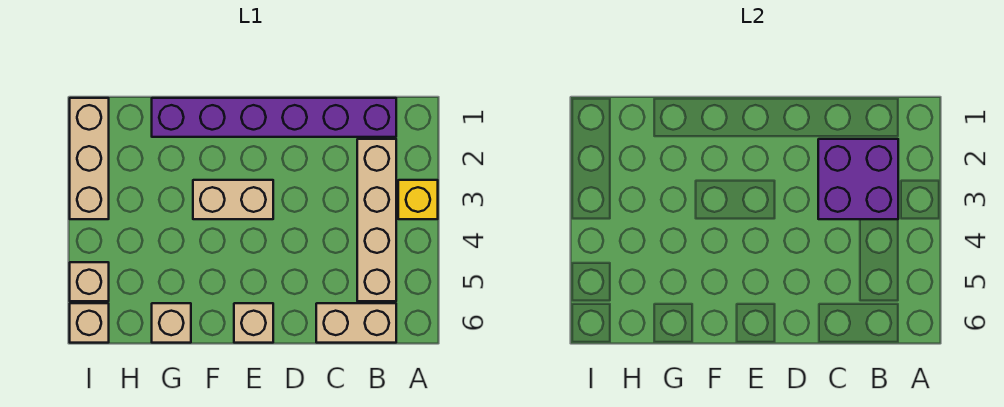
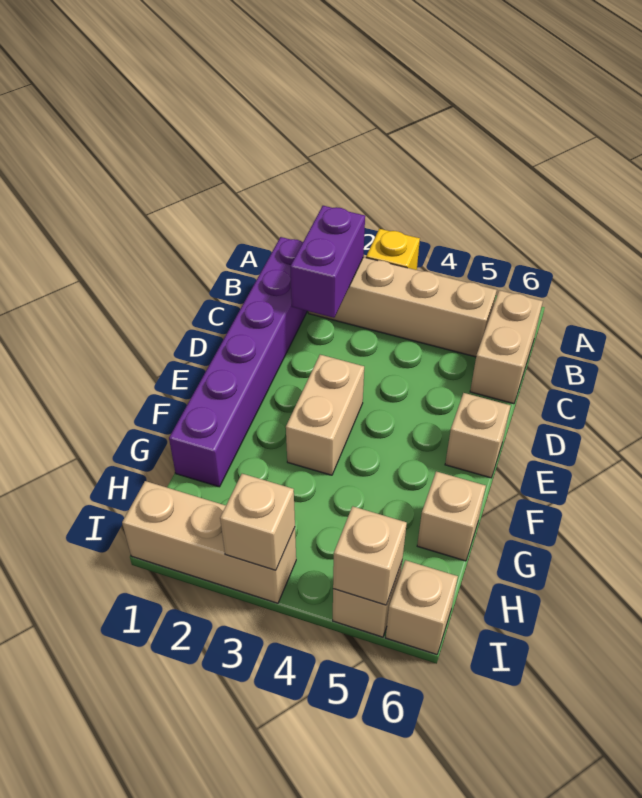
purple 2x2 brick [818,139,898,219] -> purple 1x2 brick [290,206,365,318]
none -> tan 1x1 brick [220,474,295,570]
none -> tan 1x1 brick [333,506,407,605]

